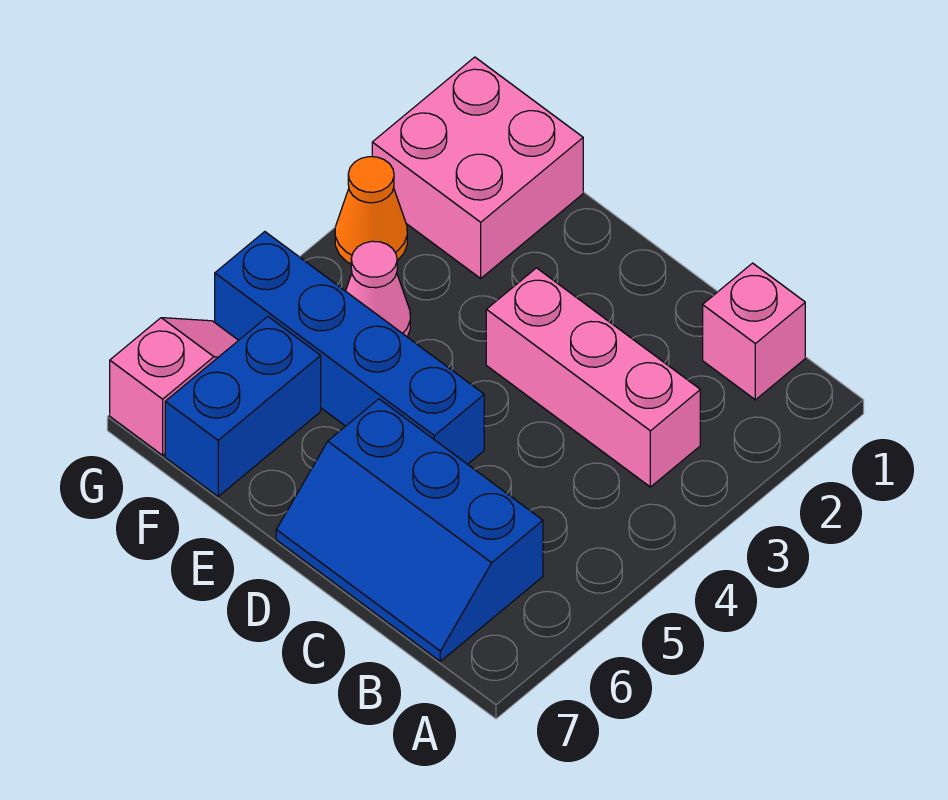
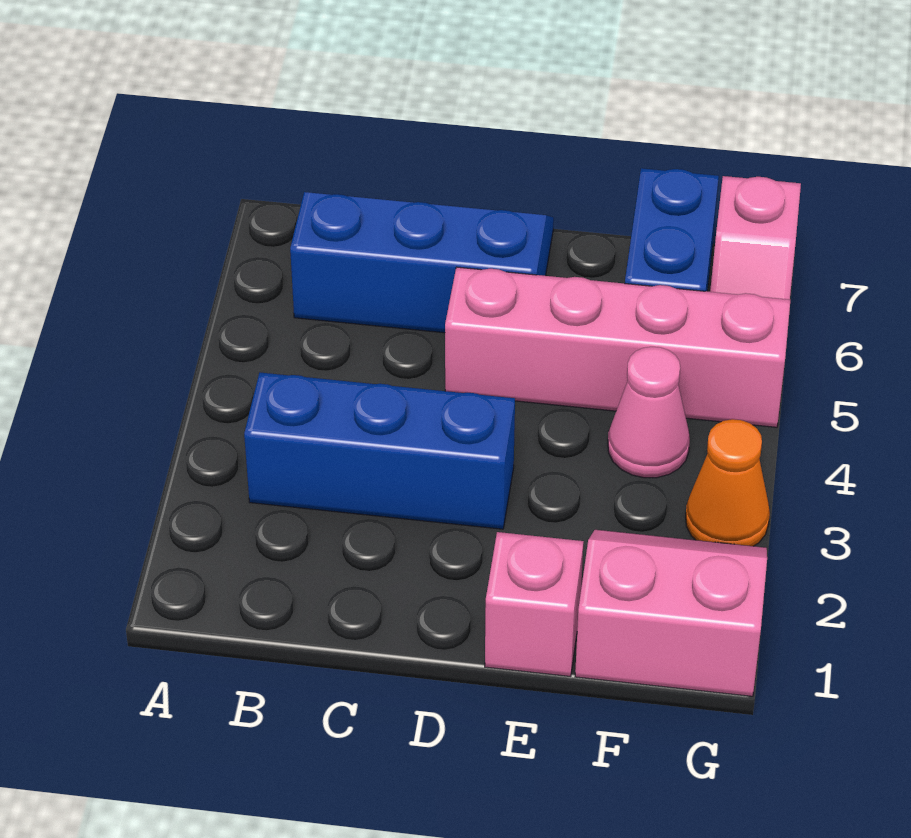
pink 1x1 brick [703,263,805,400] -> pink 1x1 brick moved to [485,532,584,677]
pink 1x3 brick [486,268,700,487] -> blue 1x3 brick [244,373,515,529]
blue 1x4 brick [215,232,484,464] -> pink 1x4 brick [445,267,790,427]
pink 2x2 brick [372,57,583,278] -> pink 2x2 slope [575,530,767,696]

